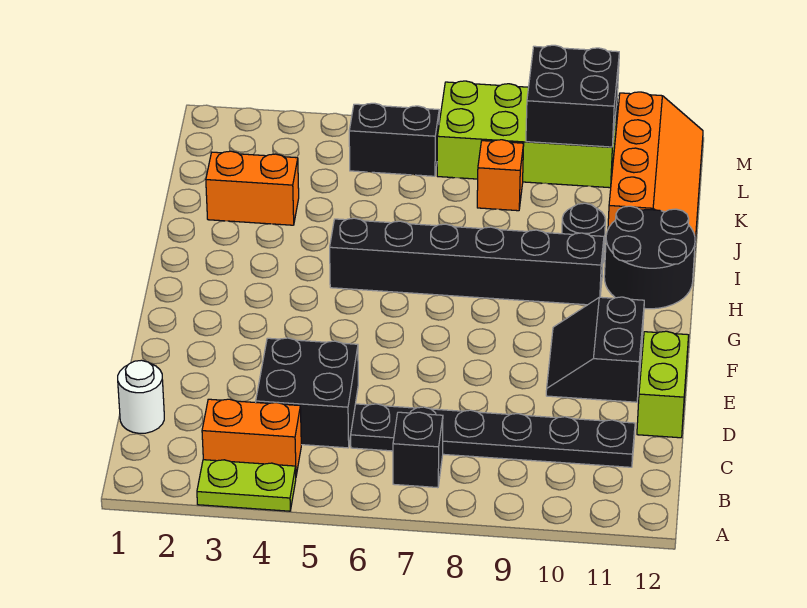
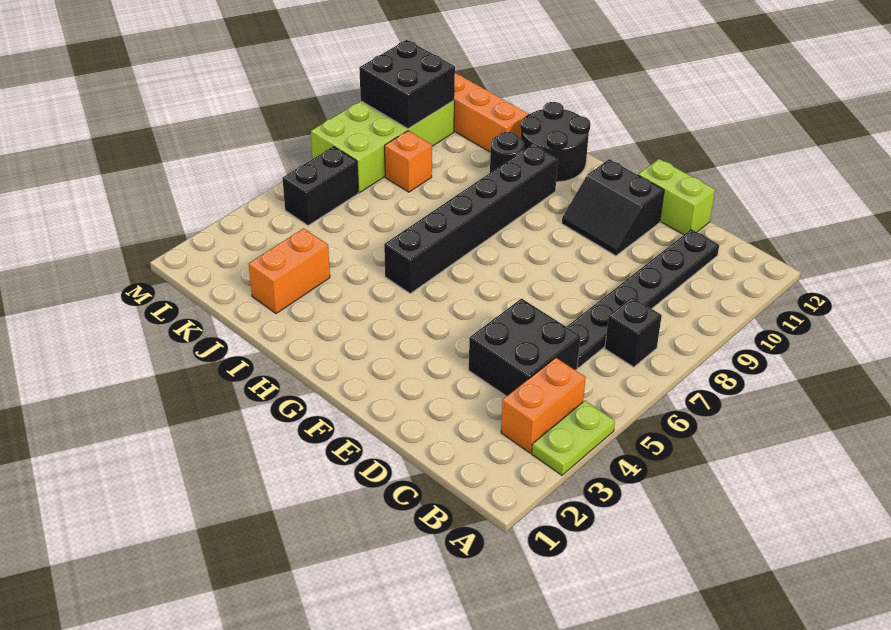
white 1x1 round brick [118,360,164,433] -> none

